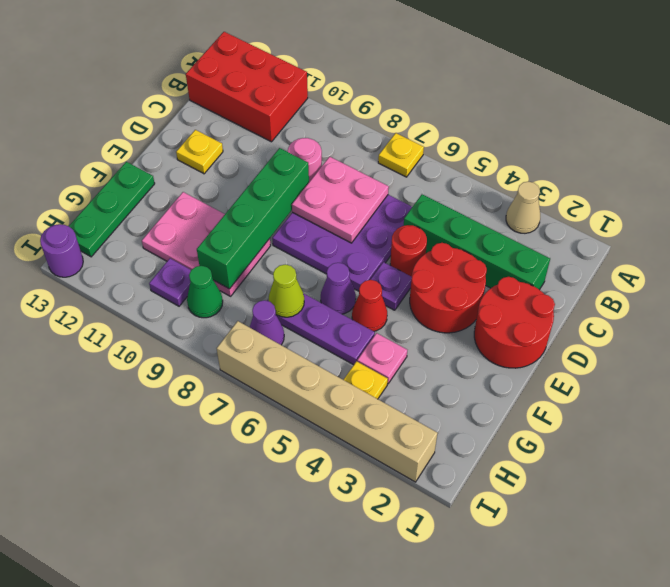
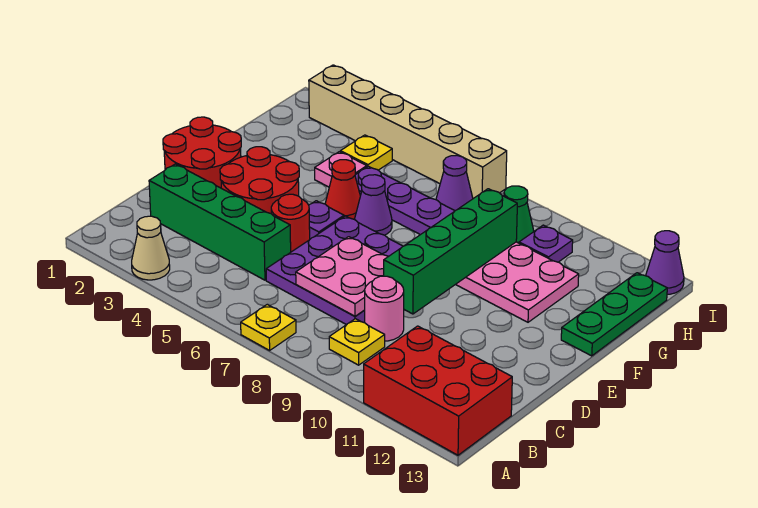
yellow 1x1 plate [176,130,223,174] -> yellow 1x1 plate moved to [329,319,385,365]
lime 1x1 cone [268,264,304,317] -> none
purple 1x1 round brick [40,224,83,277] -> purple 1x1 cone [646,231,684,294]

